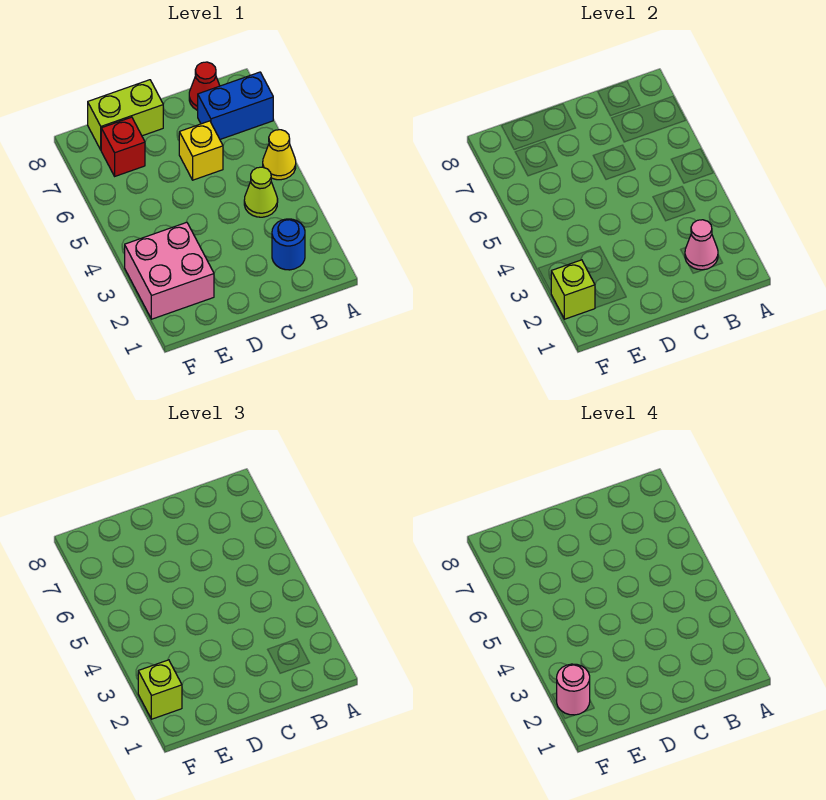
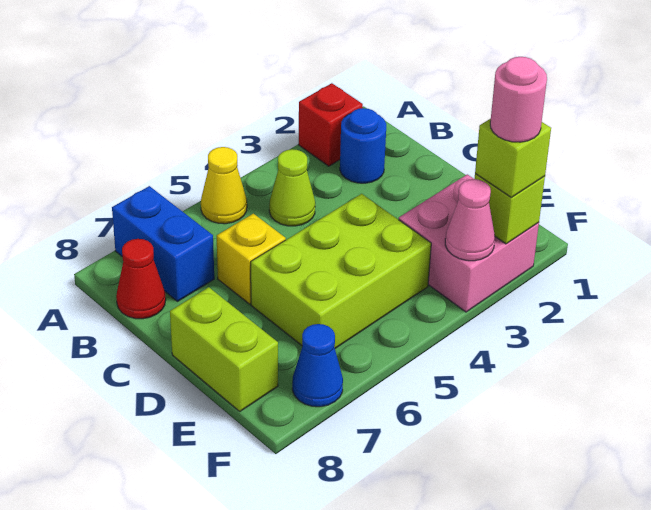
pink 1x1 cone [685,220,718,270] -> pink 1x1 cone moved to [445,179,495,261]
none -> lime 2x3 brick [251,194,431,348]
red 1x1 brick [101,117,145,176] -> red 1x1 brick moved to [298,83,363,166]
none -> blue 1x1 cone [292,324,343,407]

